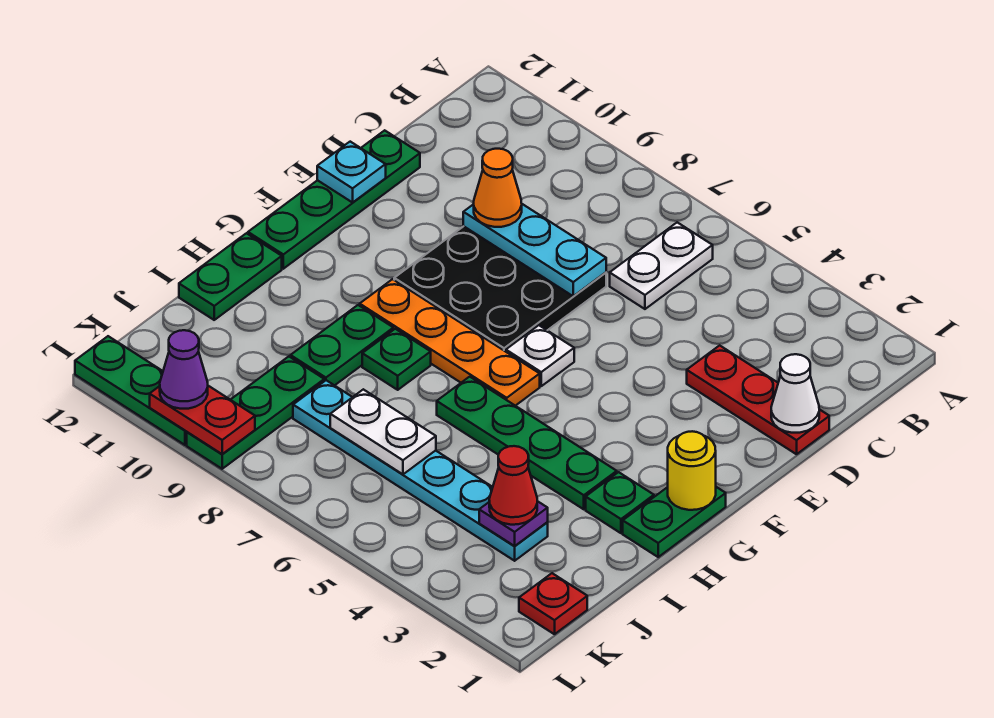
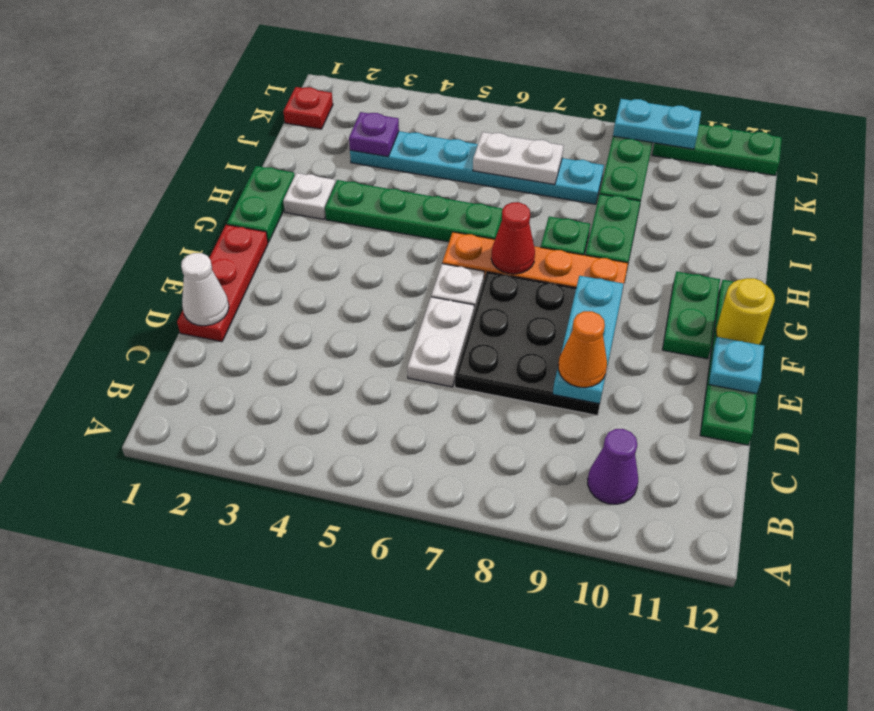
white 1x2 plate [610,222,713,309] -> white 1x2 plate moved to [407,297,474,387]
red 1x3 plate [687,345,829,454] -> red 1x3 plate turned to [177,225,268,342]
cyan 1x3 plate [463,204,606,296] -> cyan 1x3 plate turned to [553,276,624,404]
yellow 1x1 round brick [668,431,716,510] -> yellow 1x1 round brick moved to [716,278,775,345]
green 1x1 plate [586,472,654,533] -> white 1x1 plate [283,173,335,219]
green 1x2 plate [179,233,282,320] -> green 1x2 plate moved to [662,271,720,359]
red 1x1 cone [489,446,537,525] -> red 1x1 cone moved to [491,202,535,274]
red 1x2 plate [150,386,255,454] -> cyan 1x2 plate [613,99,701,149]
purple 1x1 cone [160,330,208,409] -> purple 1x1 cone moved to [588,429,638,504]

